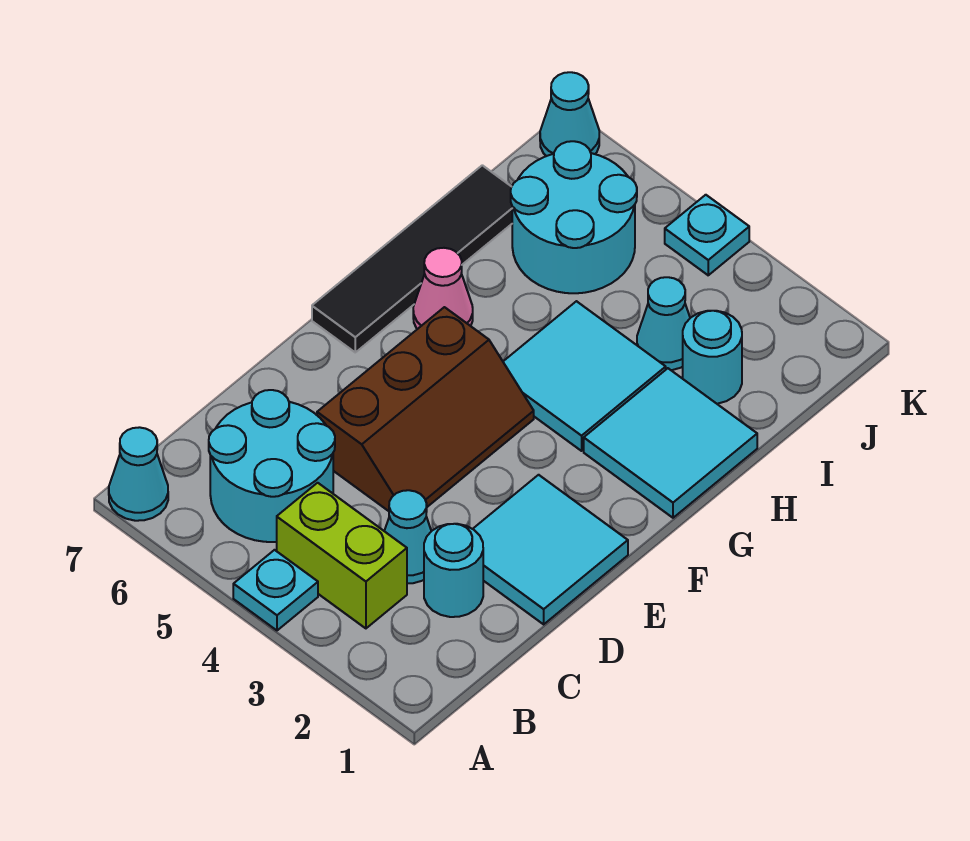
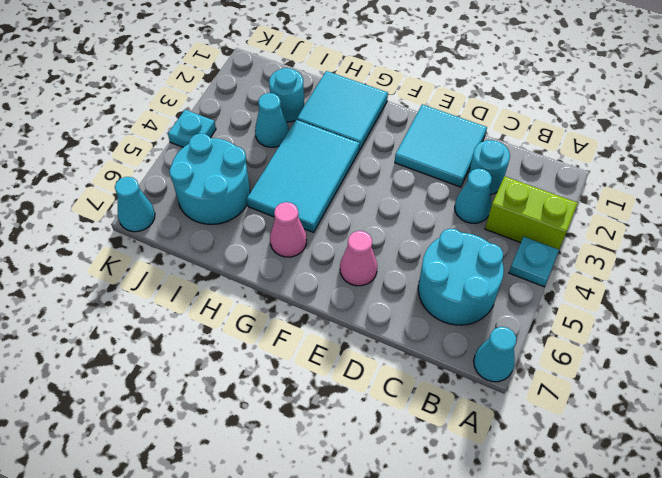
lime 1x2 brick [277,483,407,628] -> lime 1x2 brick turned to [485,176,578,250]
brown 2x3 slope [317,307,534,511] -> none
none -> pink 1x1 cone [340,231,377,286]
black 1x4 tile [312,165,512,352] -> none
cyan 2x2 tile [503,301,666,451] -> cyan 2x3 tile [247,120,360,232]

